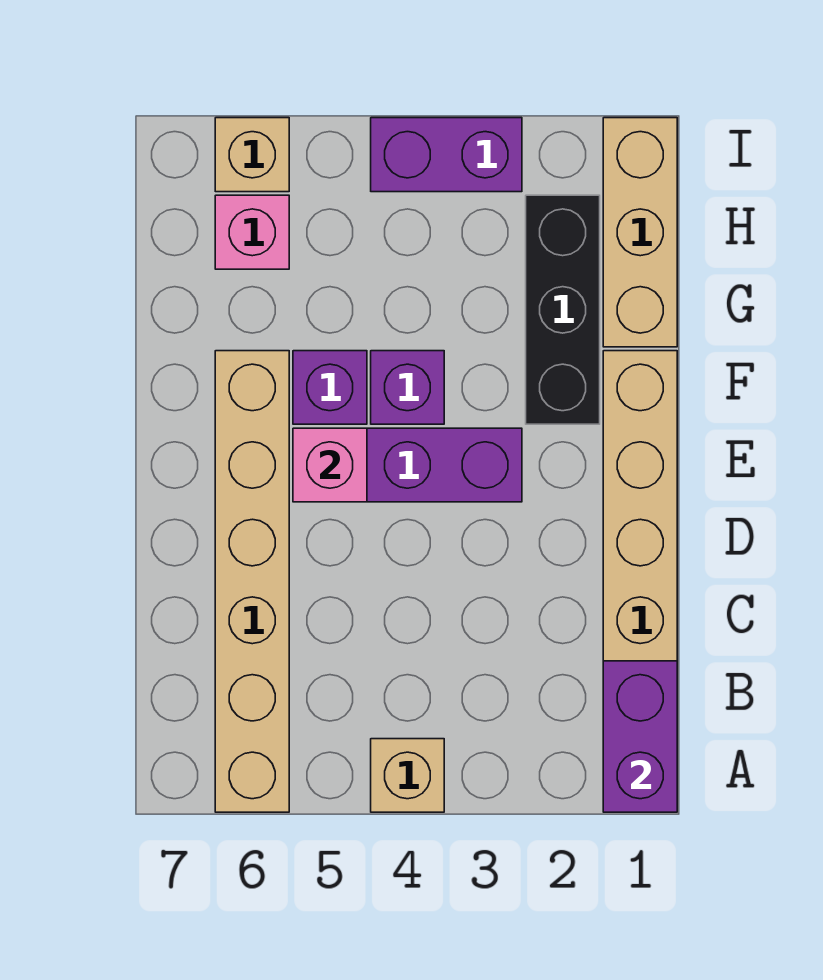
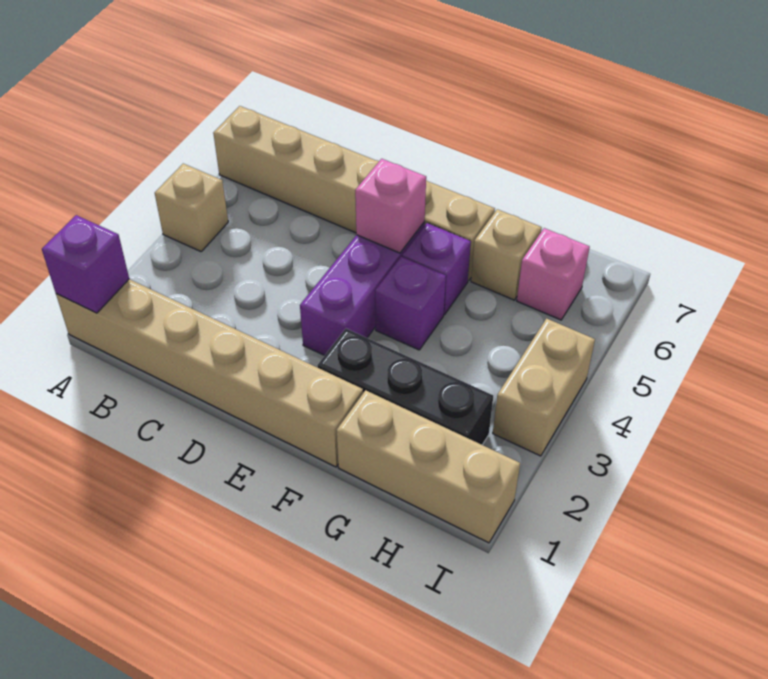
purple 1x2 brick [603,661,677,812] -> purple 1x1 brick [42,215,129,313]
purple 1x2 brick [371,118,522,192] -> tan 1x2 brick [493,318,595,456]
tan 1x1 brick [215,118,289,192] -> tan 1x1 brick moved to [471,209,542,300]

